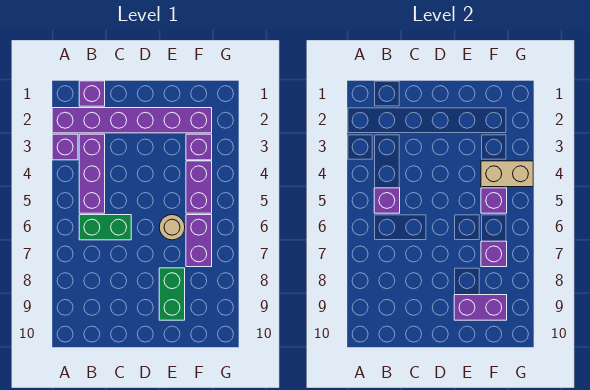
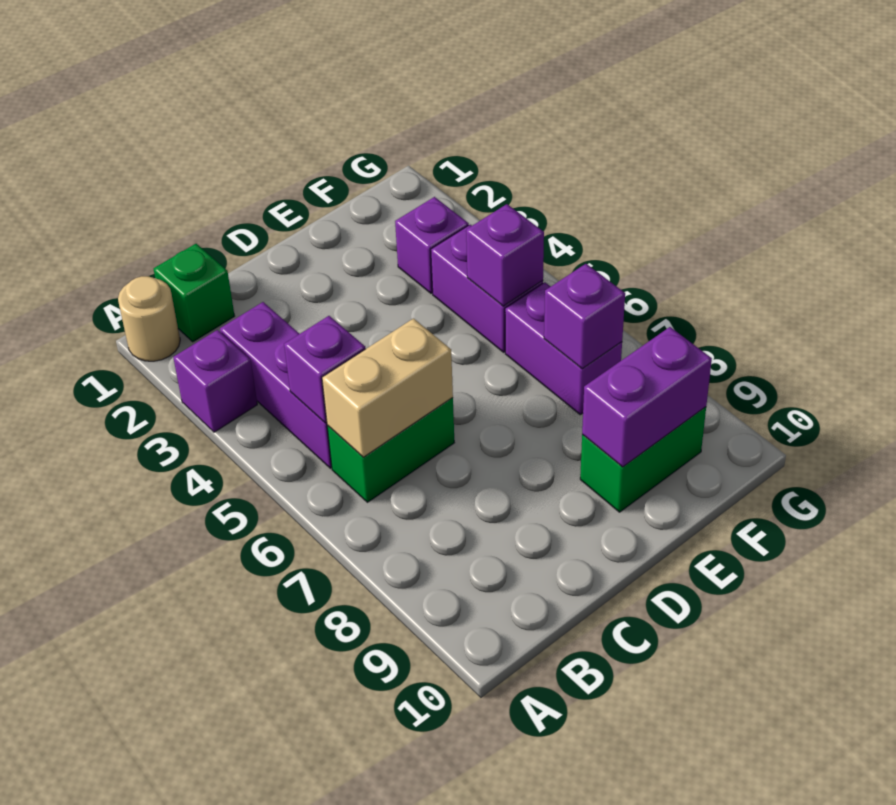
purple 1x6 brick [52,108,212,133] -> none
purple 1x1 brick [79,81,105,106] -> green 1x1 brick [153,244,234,342]
tan 1x1 round brick [159,215,185,240] -> tan 1x1 round brick moved to [118,276,180,361]
green 1x2 brick [159,268,185,320] -> green 1x2 brick turned to [580,407,706,512]
tan 1x2 brick [481,161,533,187] -> tan 1x2 brick moved to [322,319,453,457]

